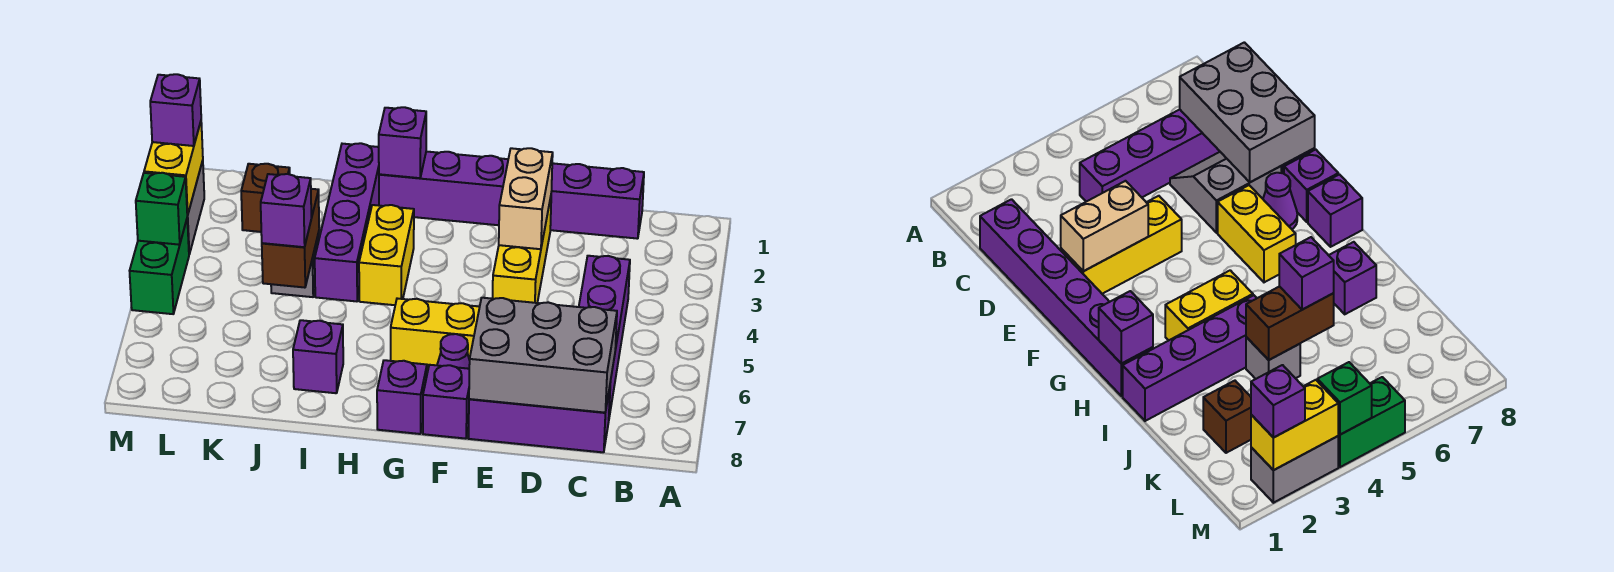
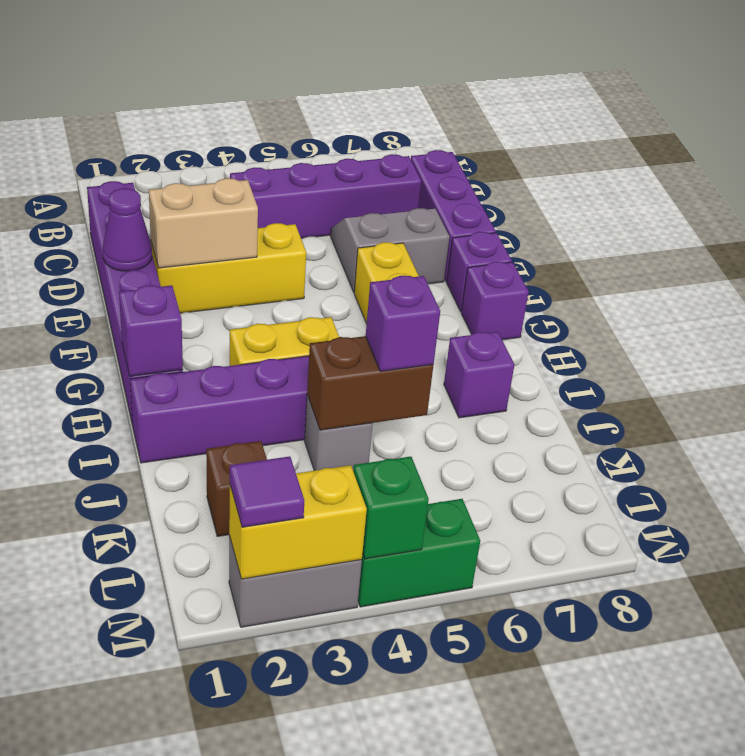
grey 2x3 brick [469,298,617,413] -> none
purple 1x1 cone [437,334,470,369] -> purple 1x1 cone moved to [103,188,152,271]
purple 1x1 brick [150,74,201,146] -> purple 1x1 tile [230,456,304,527]

